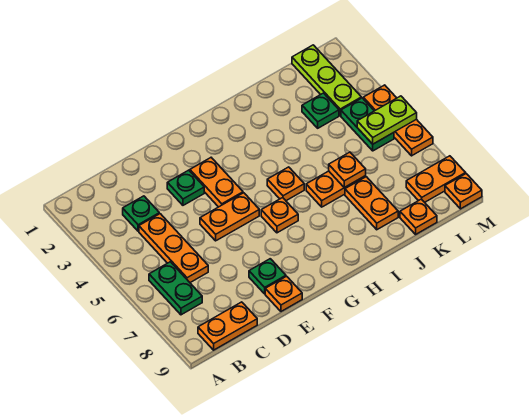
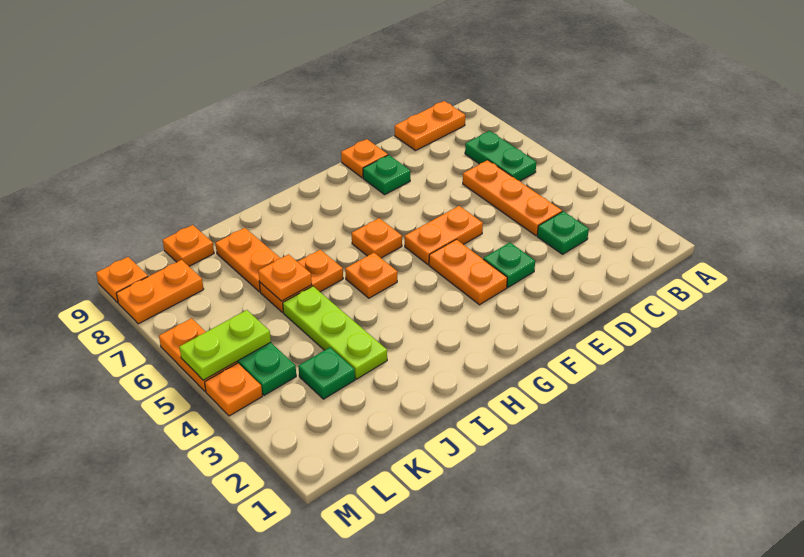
lime 1x3 plate [292,45,361,116] -> lime 1x3 plate moved to [283,286,387,379]

